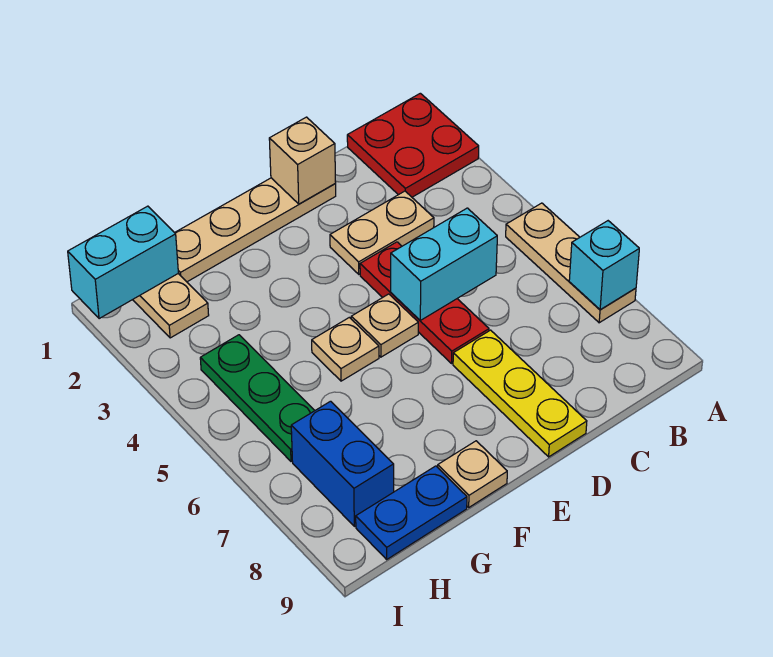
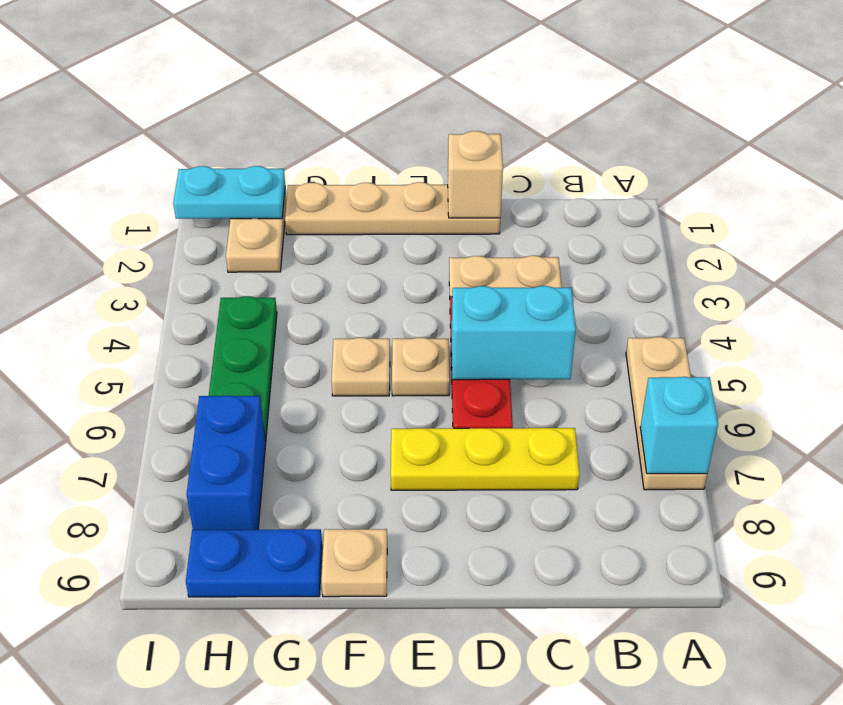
red 2x2 plate [347,93,479,197] -> none
yellow 1x3 plate [453,330,587,457] -> yellow 1x3 plate turned to [391,428,579,490]
cyan 1x2 brick [68,206,178,319] -> cyan 1x2 plate [173,166,285,219]

